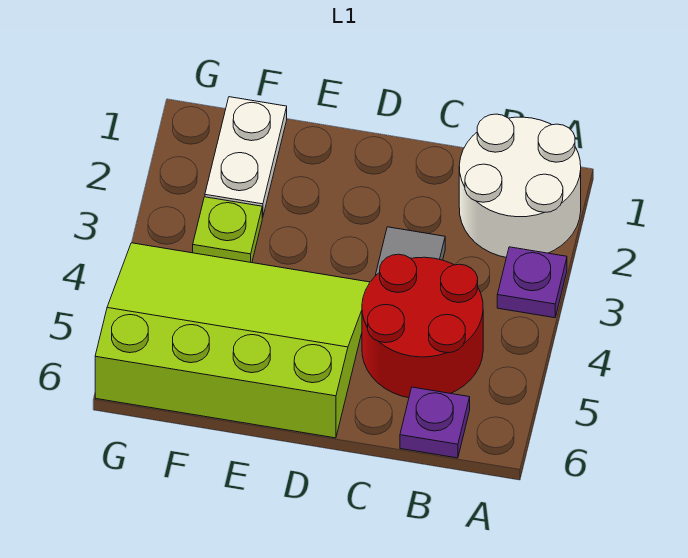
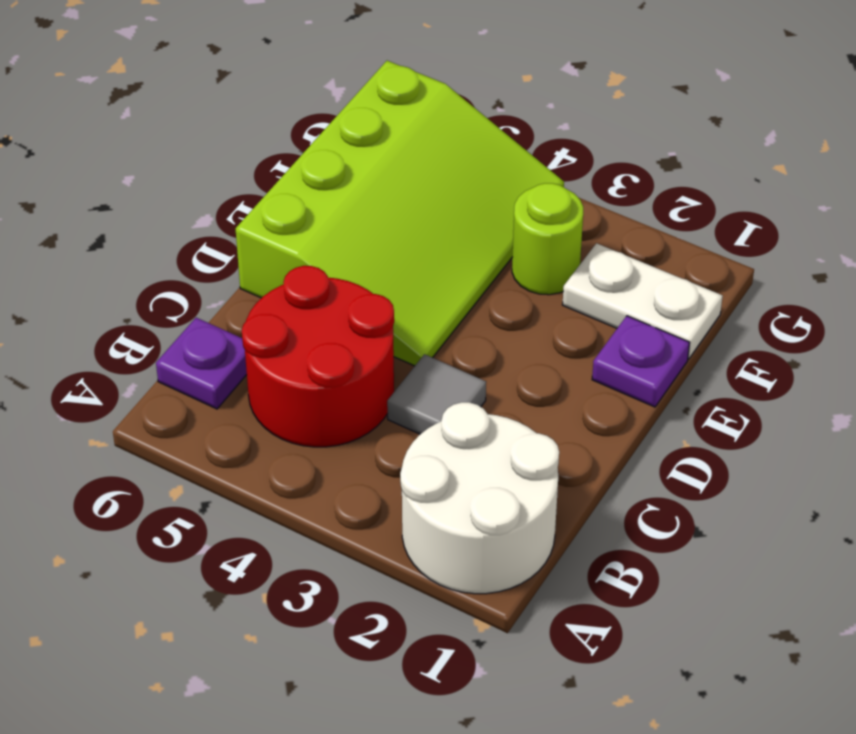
purple 1x1 plate [497,247,567,318] -> purple 1x1 plate moved to [592,316,690,407]
lime 1x1 plate [193,197,262,263] -> lime 1x1 round brick [512,183,583,295]

